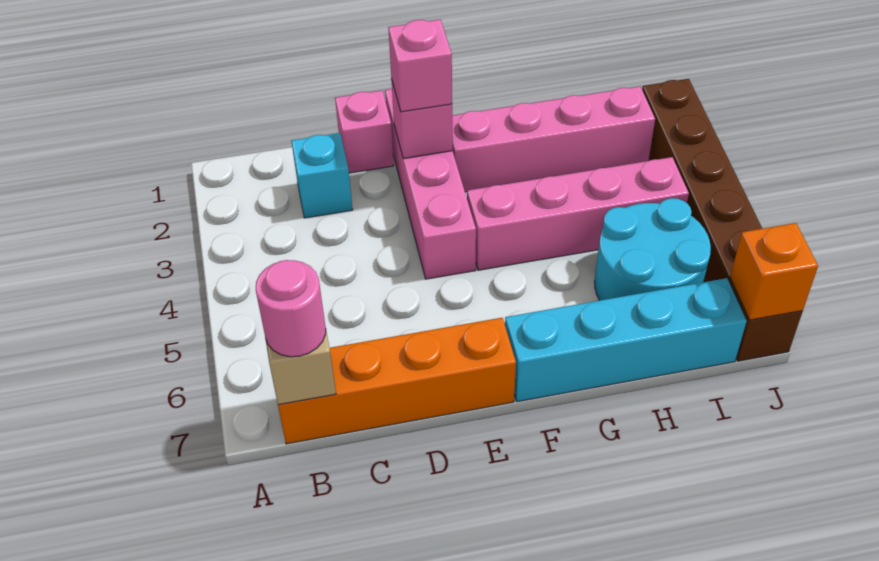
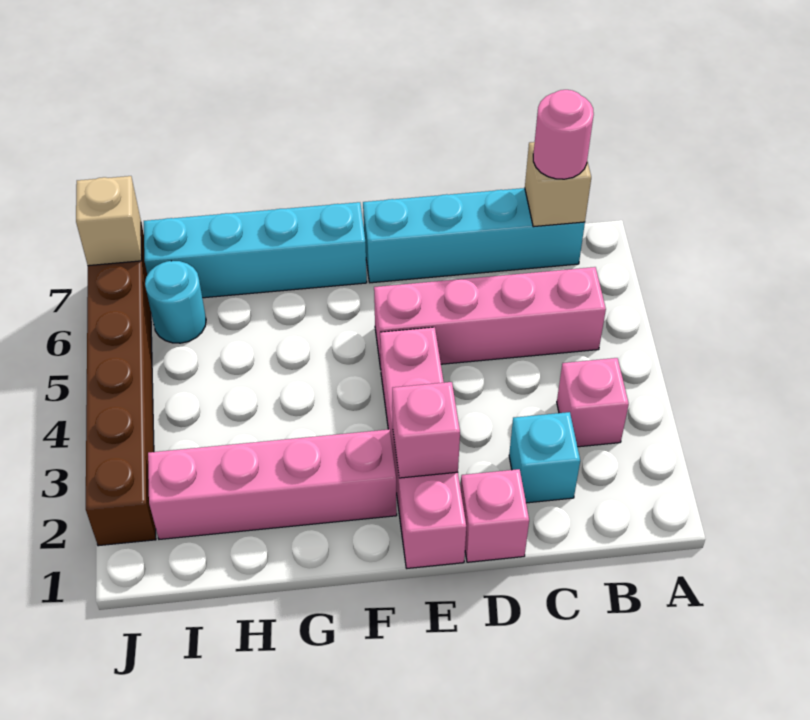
orange 1x4 brick [278,318,516,444] -> cyan 1x4 brick [363,188,585,283]
pink 1x1 brick [388,20,452,112] -> pink 1x1 brick moved to [557,358,629,447]
pink 1x4 brick [467,157,689,270] -> pink 1x4 brick moved to [374,267,606,369]
cyan 2x2 round brick [594,198,711,300] -> cyan 1x1 round brick [145,261,206,343]
orange 1x1 brick [730,223,818,320] -> tan 1x1 brick [76,176,142,266]

